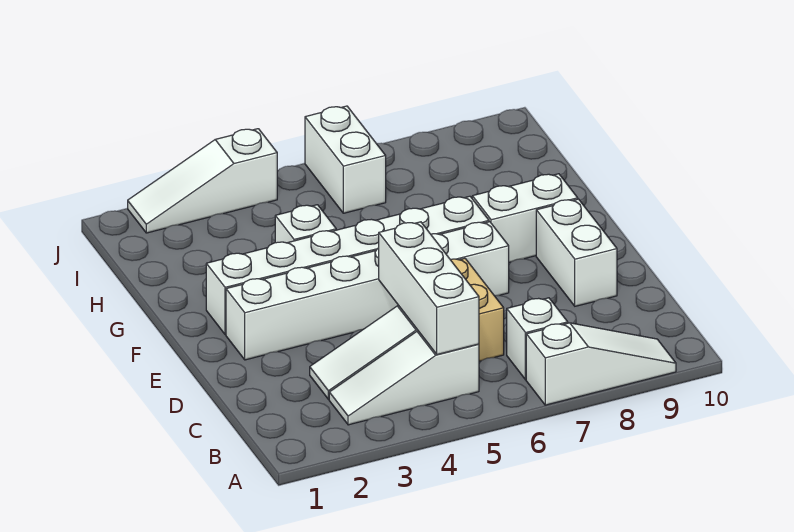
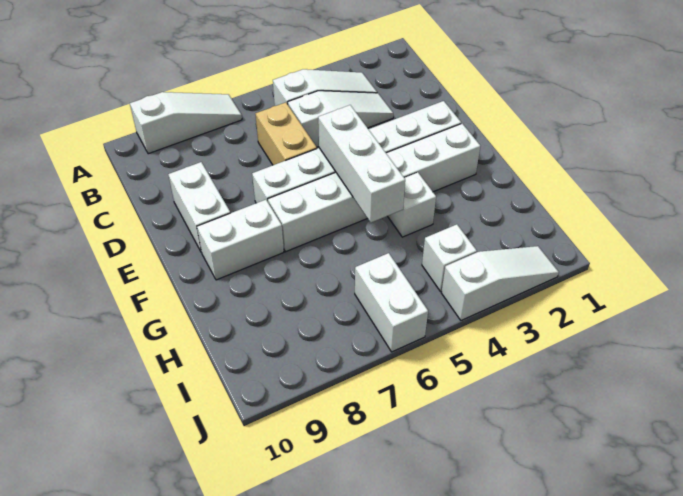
white 1x3 slope [526,323,676,405] -> white 1x3 slope turned to [130,92,242,154]
white 1x3 brick [379,222,479,354] -> white 1x3 brick moved to [318,105,405,223]
white 1x1 brick [507,298,568,380] -> white 1x1 brick moved to [422,224,477,291]

